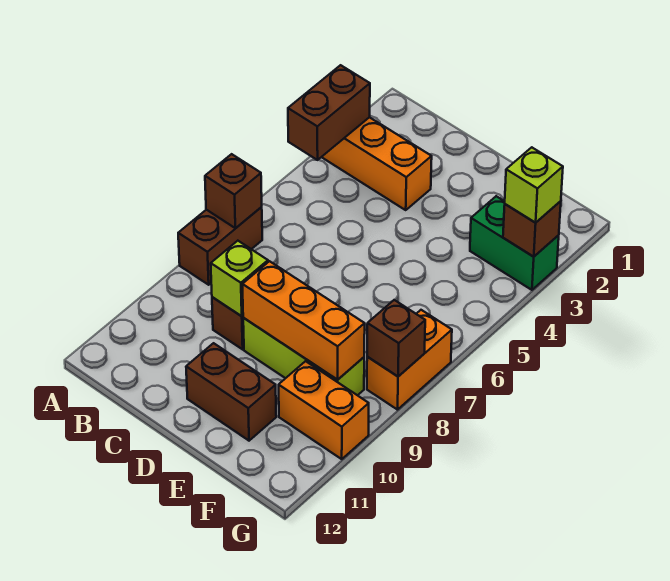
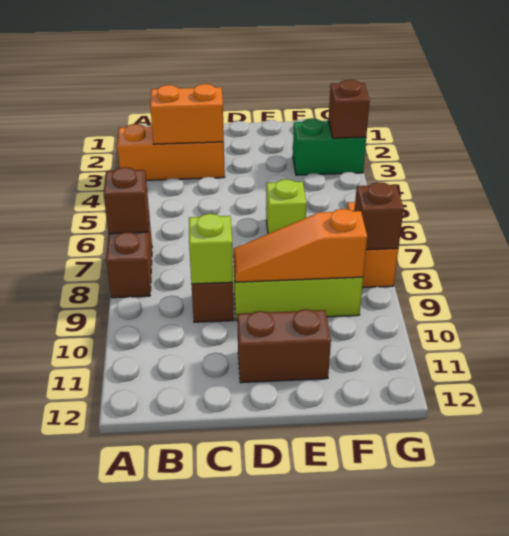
brown 1x2 brick [288,65,370,160] -> none
orange 1x3 brick [242,261,365,380] -> orange 1x3 slope [233,209,367,282]
orange 1x2 brick [279,361,369,459] -> orange 1x2 brick moved to [150,84,224,144]
lime 1x1 brick [505,147,563,223] -> lime 1x1 brick moved to [266,179,306,234]

